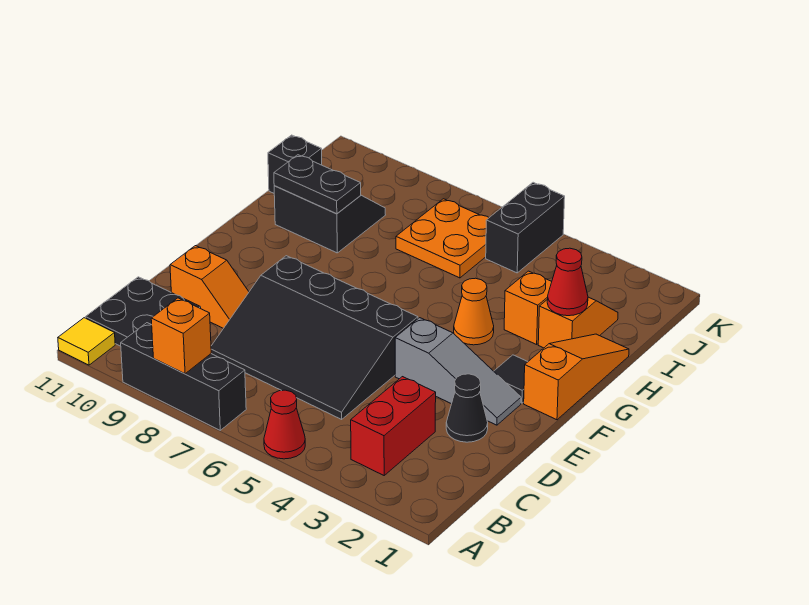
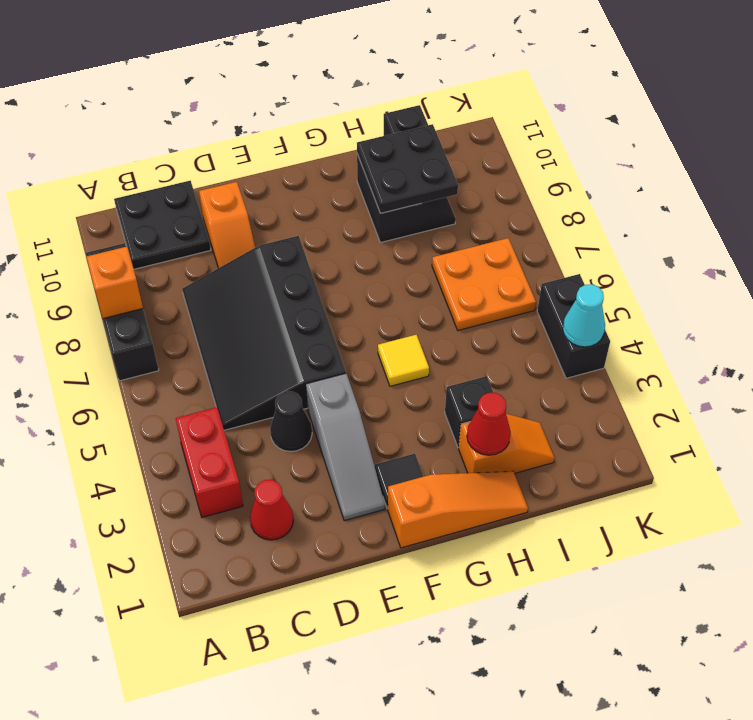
red 1x1 cone [264,390,305,459] -> red 1x1 cone moved to [250,480,293,540]
yellow 1x1 tile [58,318,115,365] -> yellow 1x1 tile moved to [378,335,429,386]
red 1x2 brick [351,377,436,475] -> red 1x2 brick turned to [176,407,243,517]
black 1x1 cone [446,374,488,442] -> black 1x1 cone moved to [270,391,312,452]
orange 1x1 cone [454,278,494,345] -> none
orange 1x1 brick [504,271,552,344] -> black 1x1 brick [445,376,493,448]
black 1x2 plate [274,155,361,214] -> black 2x2 plate [357,124,458,213]
black 1x2 brick [486,182,565,273] -> black 1x2 brick turned to [537,274,610,378]
none -> cyan 1x1 cone [563,284,605,347]

